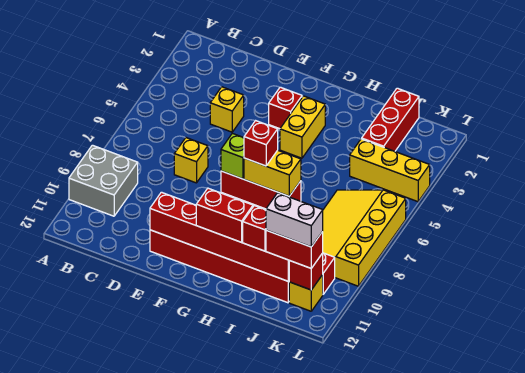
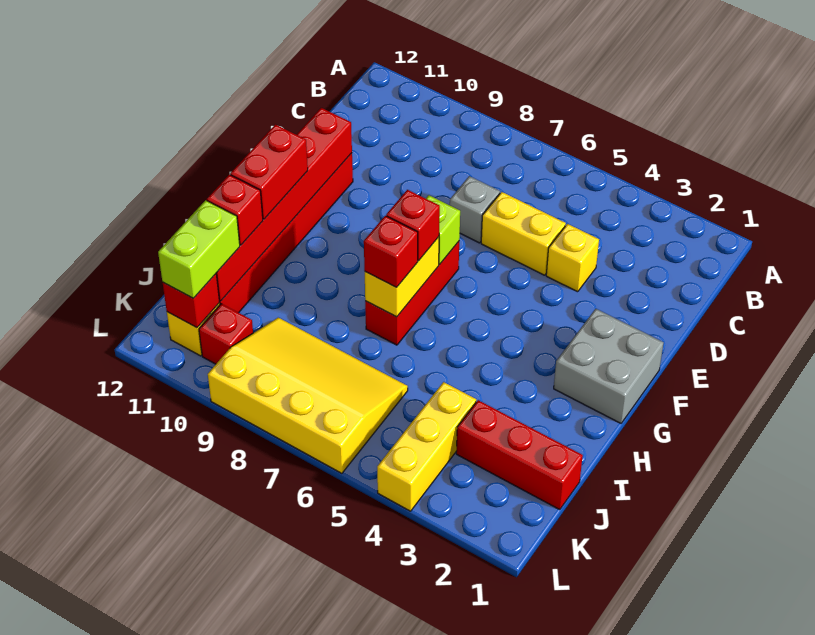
grey 2x2 brick [69,145,138,216] -> grey 2x2 brick moved to [554,309,664,423]
yellow 1x1 brick [174,138,208,183] -> grey 1x1 brick [450,176,500,243]
red 1x1 brick [269,87,302,129] -> red 1x1 brick moved to [364,216,418,287]
yellow 1x2 brick [280,96,325,158] -> yellow 1x2 brick moved to [481,192,566,275]
red 1x2 brick [266,230,323,268] -> lime 1x2 brick [158,200,240,298]
white 1x2 brick [266,193,323,247] -> none

